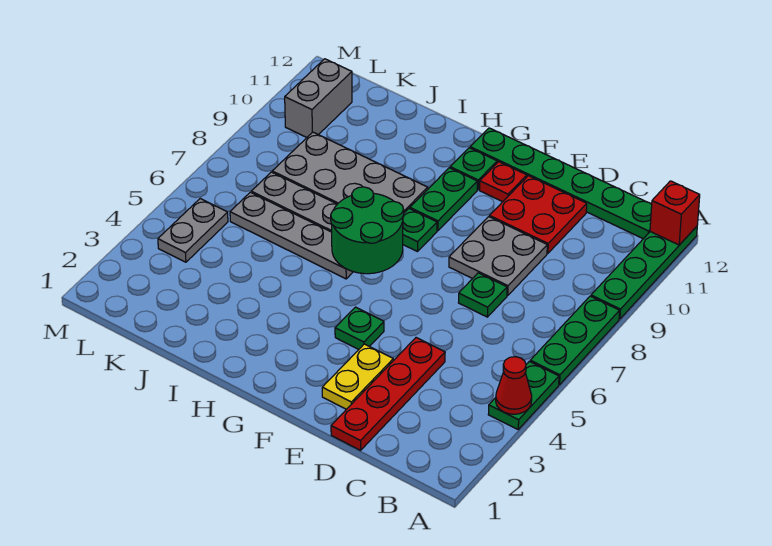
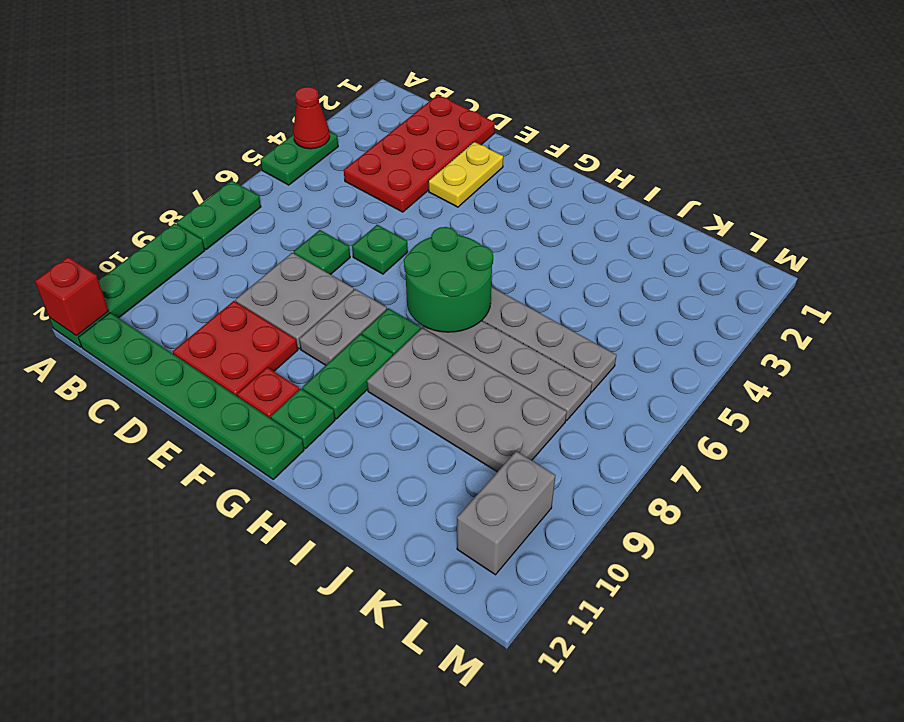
green 1x3 plate [530,296,620,385] -> green 1x2 plate [176,181,261,250]
red 1x4 plate [331,338,445,450] -> red 2x4 plate [344,95,495,212]
green 1x1 plate [335,307,384,349] -> green 1x1 plate moved to [352,225,408,274]
grey 1x2 plate [158,199,228,262] -> grey 1x2 plate moved to [299,289,387,365]

